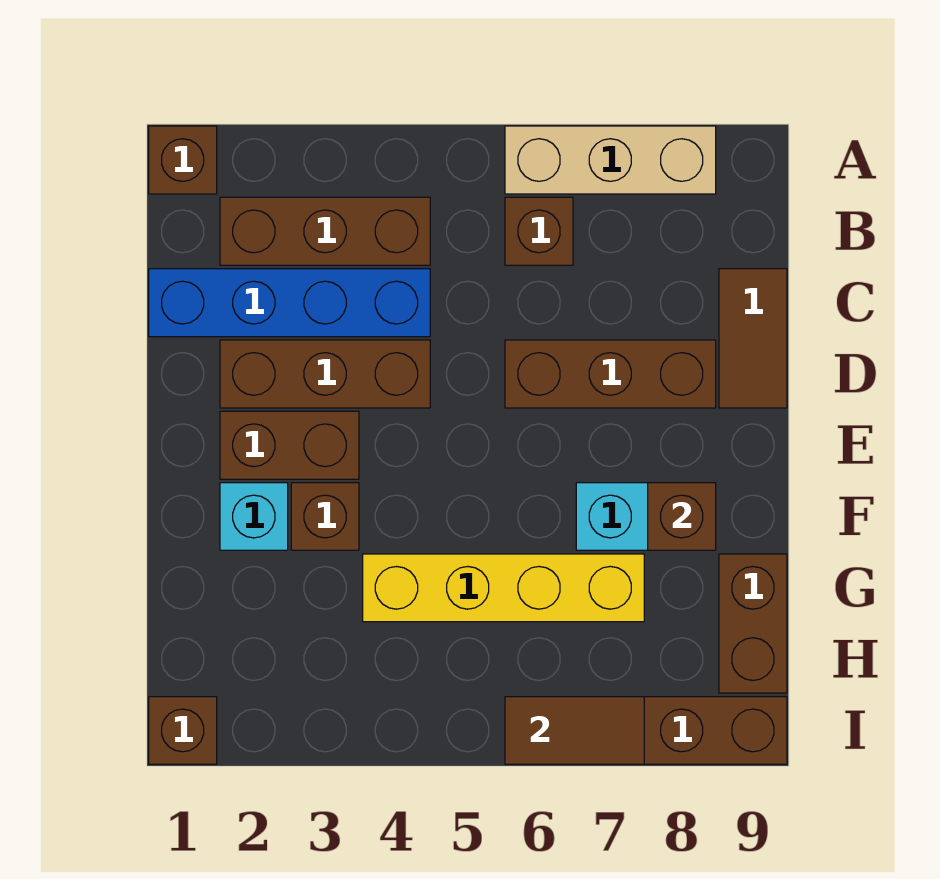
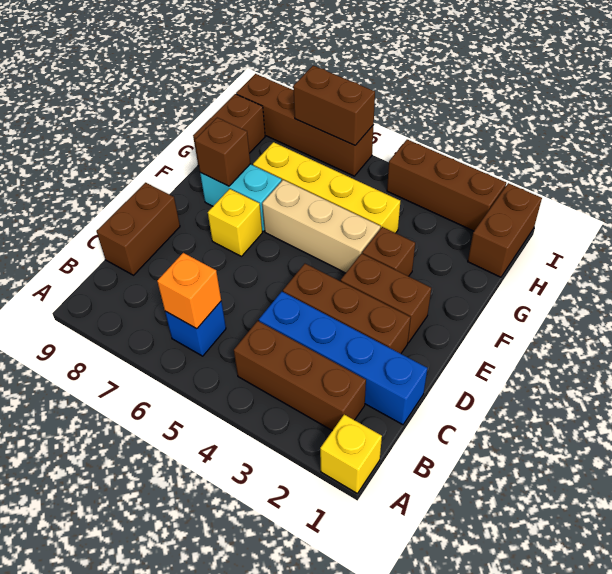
brown 1x1 brick [149,126,217,194] -> yellow 1x1 brick [320,414,382,493]
tan 1x3 brick [505,126,716,194] -> tan 1x3 brick moved to [262,180,381,273]
brown 1x1 brick [505,197,573,265] -> blue 1x1 brick [165,301,226,356]
none -> orange 1x1 brick [157,253,221,329]
brown 1x2 tile [719,269,787,408] -> brown 1x2 brick [96,183,180,275]
brown 1x3 brick [505,340,716,408] -> brown 1x3 brick moved to [387,140,506,231]
none -> yellow 1x1 brick [208,189,262,256]
cyan 1x1 brick [220,483,288,550] -> none
brown 1x1 brick [149,697,217,764] -> brown 1x2 brick [468,183,542,277]
brown 1x2 tile [505,697,644,764] -> brown 1x2 brick [293,66,375,145]

